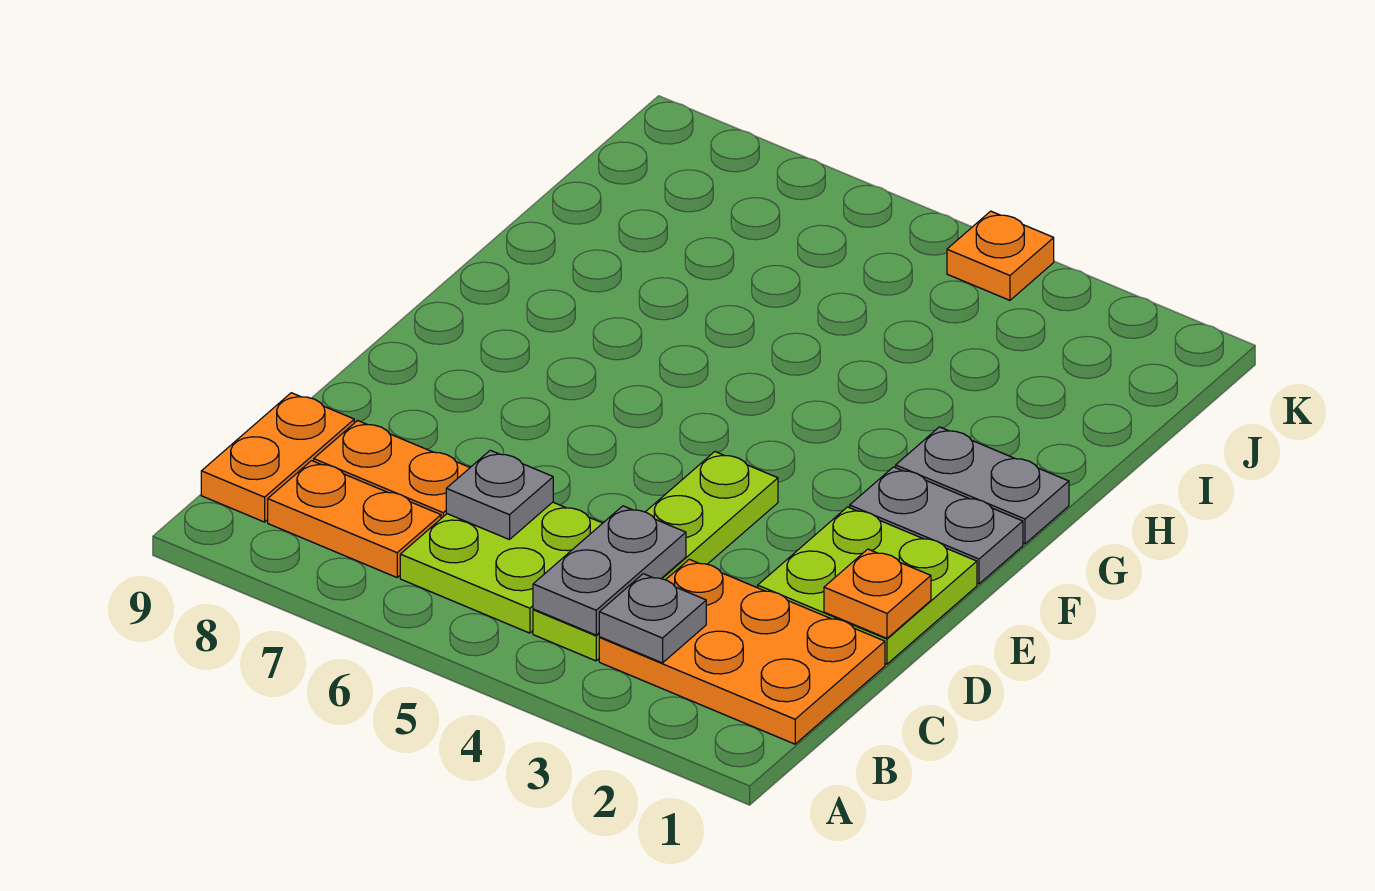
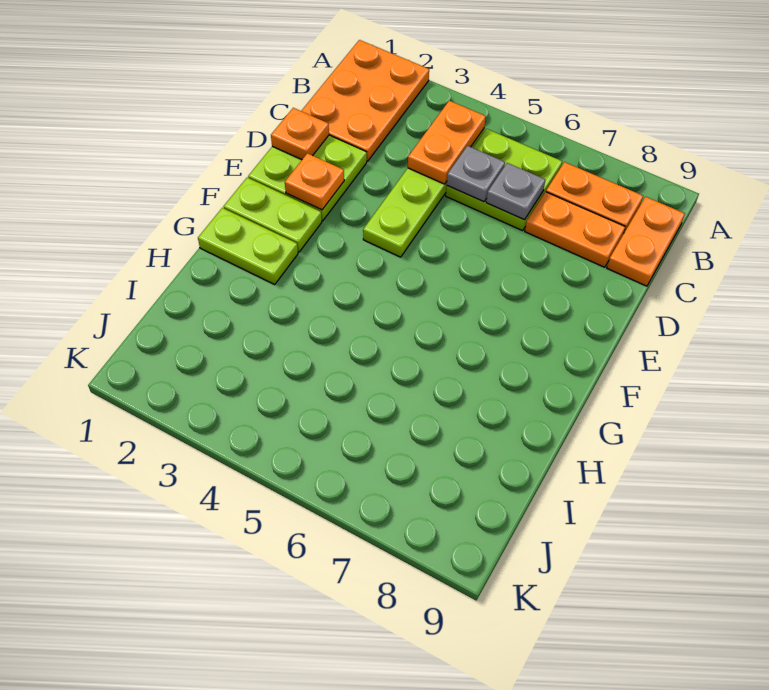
orange 2x3 plate [599,559,885,744] -> orange 2x3 plate turned to [301,40,429,161]
grey 1x1 plate [599,574,706,663] -> grey 1x1 plate moved to [447,146,505,202]
grey 1x2 plate [533,506,686,635] -> orange 1x2 plate [408,100,486,184]
grey 1x2 plate [850,467,1023,584] -> lime 1x2 plate [224,178,322,252]
grey 1x2 plate [896,427,1069,544] -> lime 1x2 plate [198,208,298,284]
orange 1x1 plate [947,211,1054,300] -> orange 1x1 plate moved to [285,153,344,210]

